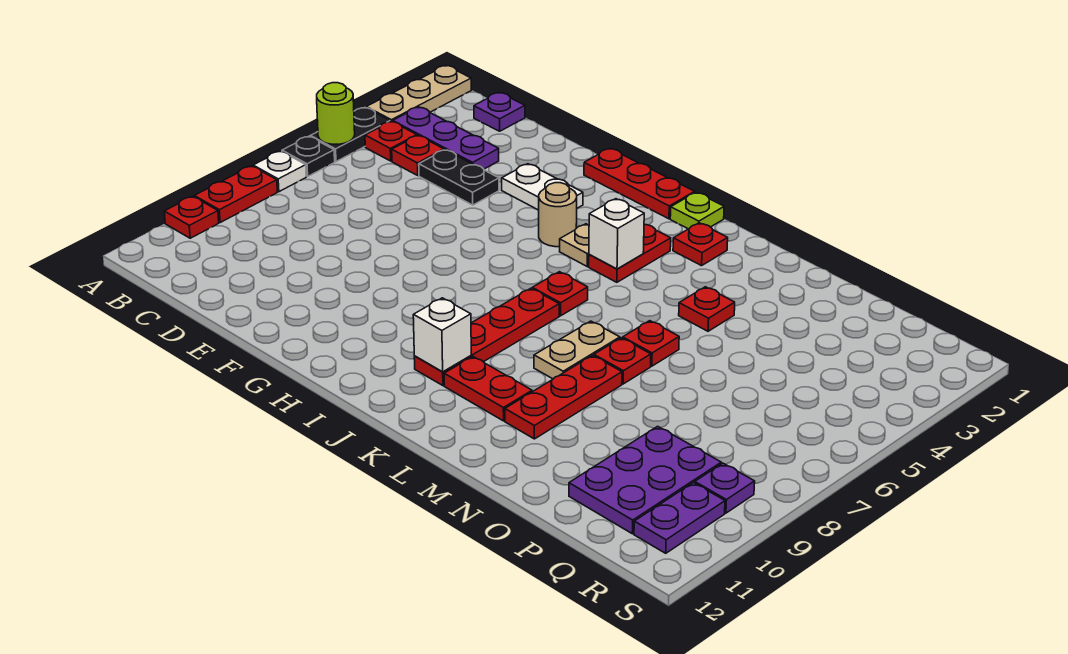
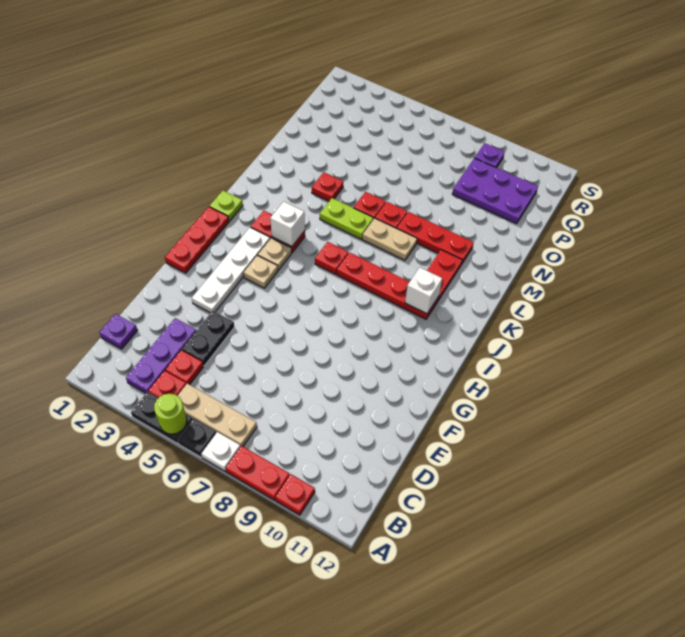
tan 1x3 plate [366,66,471,122] -> tan 1x3 plate moved to [178,384,257,446]
white 1x2 plate [502,164,583,210] -> white 1x4 plate [192,227,270,313]
tan 1x1 round brick [539,183,577,247] -> tan 1x1 plate [243,255,278,288]
red 1x1 plate [673,223,728,266] -> none
none -> lime 1x2 plate [320,198,373,239]
purple 1x2 plate [634,483,725,553] -> none

